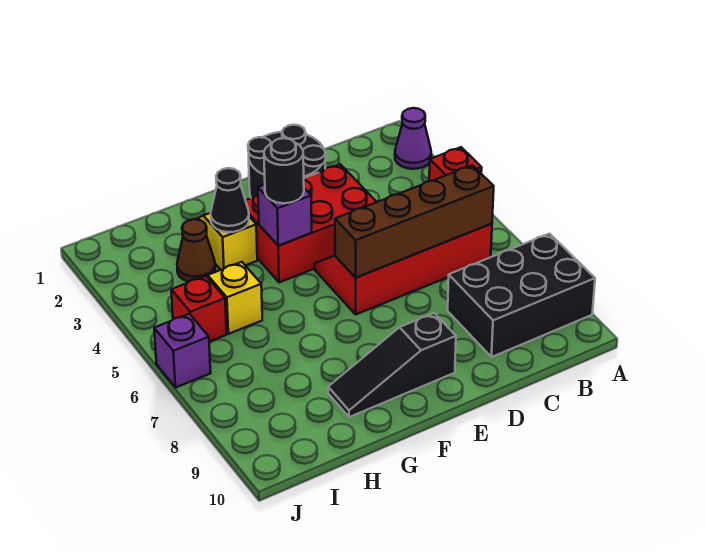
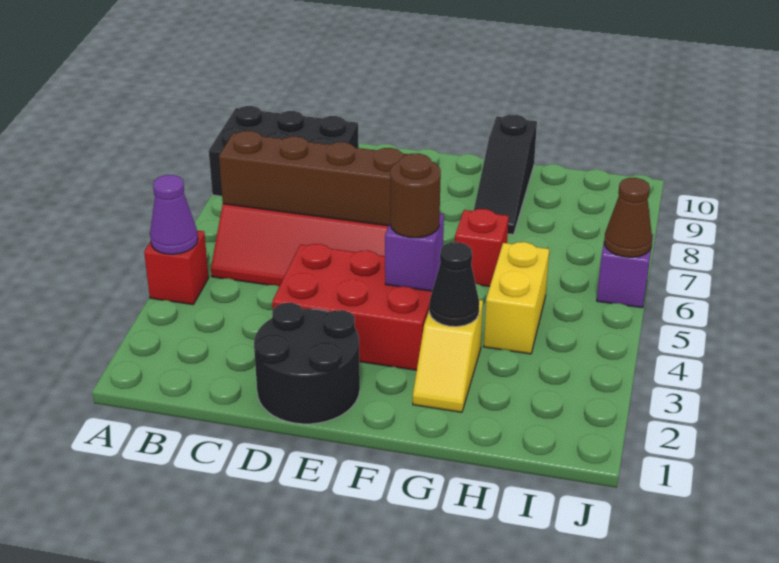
purple 1x1 cone [395,108,431,169] -> purple 1x1 cone moved to [150,175,198,254]
black 1x3 slope [328,313,456,417] -> black 1x3 slope turned to [474,115,537,235]
black 1x1 round brick [264,138,304,203] -> brown 1x1 round brick [390,153,441,238]
brown 1x1 cone [177,219,215,282] -> brown 1x1 cone moved to [604,178,652,257]
yellow 1x1 brick [208,262,262,334] -> yellow 1x2 brick [484,242,549,354]
red 1x1 brick [171,276,227,342] -> red 1x1 brick moved to [455,209,509,287]

